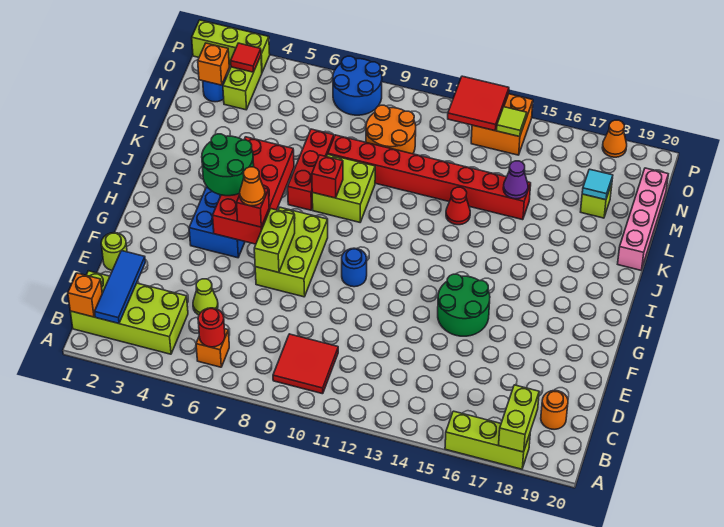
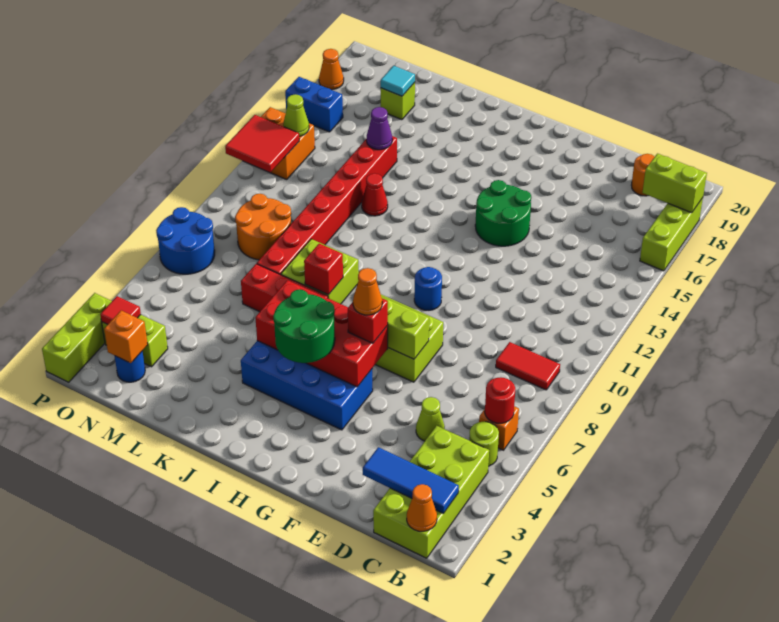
orange 1x1 brick [68,273,102,317] -> orange 1x1 cone [407,484,437,531]
red 2x2 tile [273,334,338,394] -> red 1x2 tile [496,342,560,390]
lime 1x1 round brick [101,233,127,270] -> lime 1x1 round brick moved to [469,422,499,466]
pink 1x4 brick [618,168,668,270] -> none
lime 1x1 tile [497,107,527,137] -> lime 1x1 cone [283,94,309,136]
none -> blue 1x2 brick [285,77,343,132]

